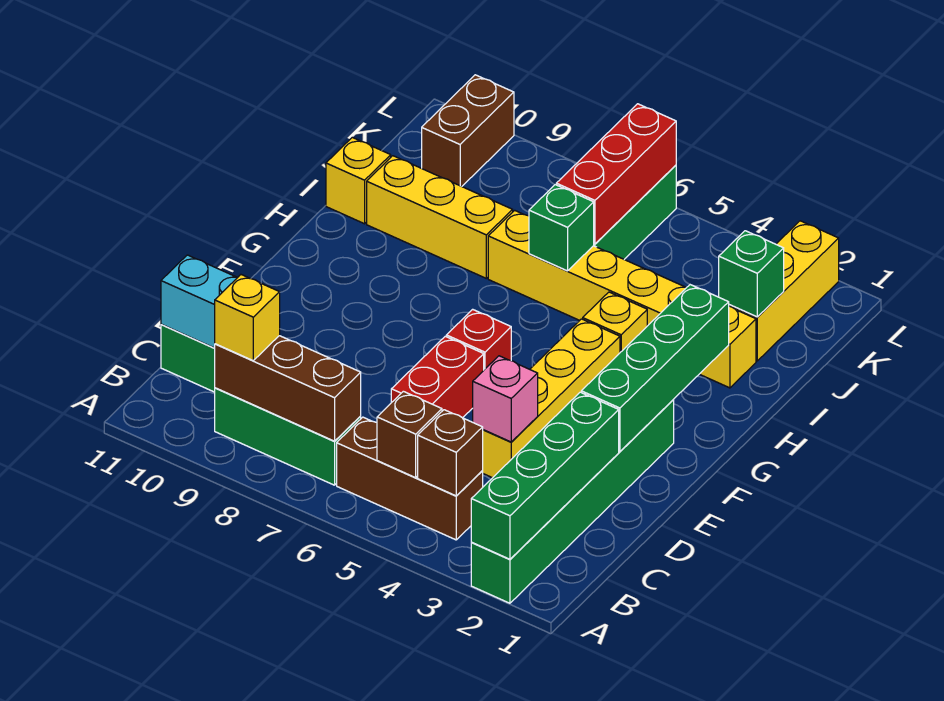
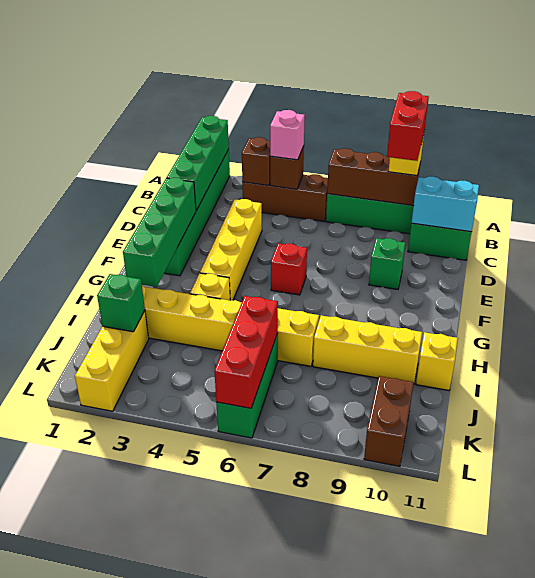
pink 1x1 brick [473,356,538,442] -> pink 1x1 brick moved to [270,110,305,160]
red 1x2 brick [391,336,484,418] -> red 1x2 brick moved to [387,91,429,161]
green 1x1 brick [529,185,594,271] -> green 1x1 brick moved to [369,238,406,289]

